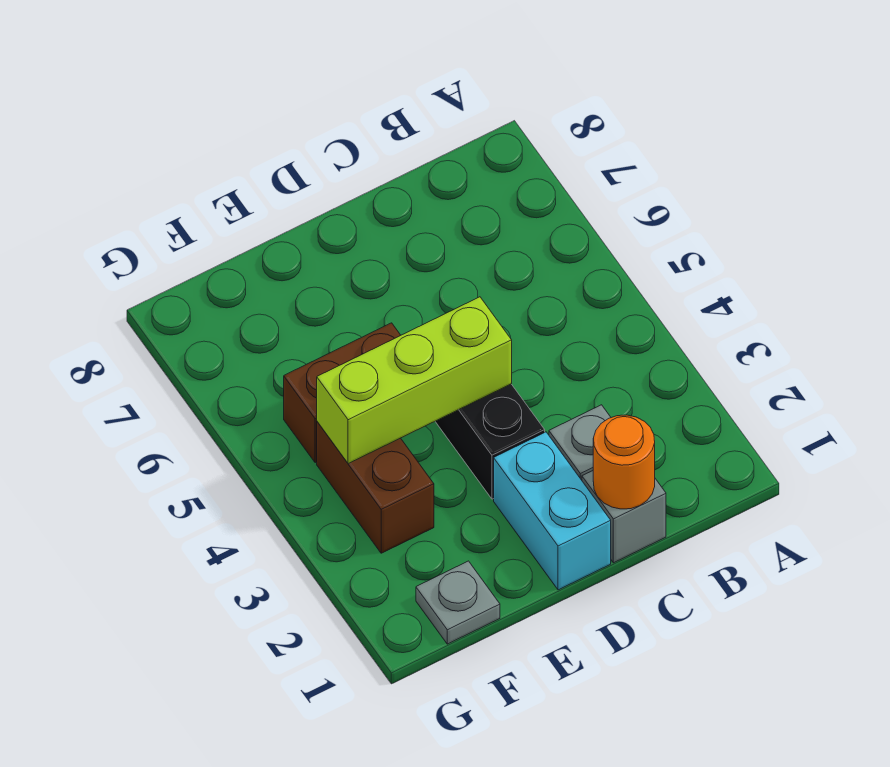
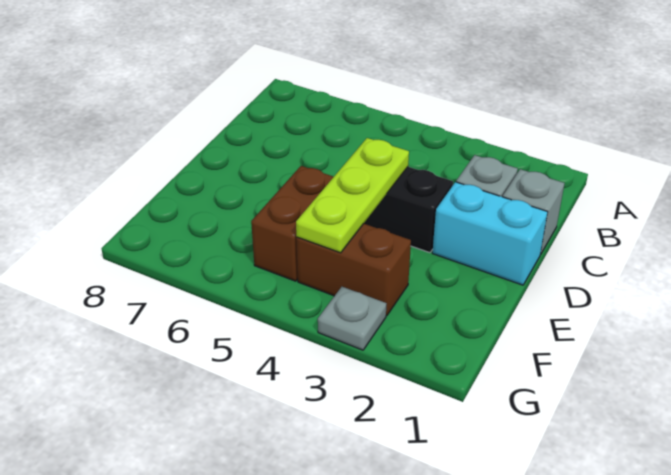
orange 1x1 round brick [593,415,655,509] -> none
lime 1x3 brick [317,297,512,464] -> lime 1x3 plate [296,138,409,253]
grey 1x1 plate [416,561,500,644] -> grey 1x1 plate moved to [318,287,387,350]

